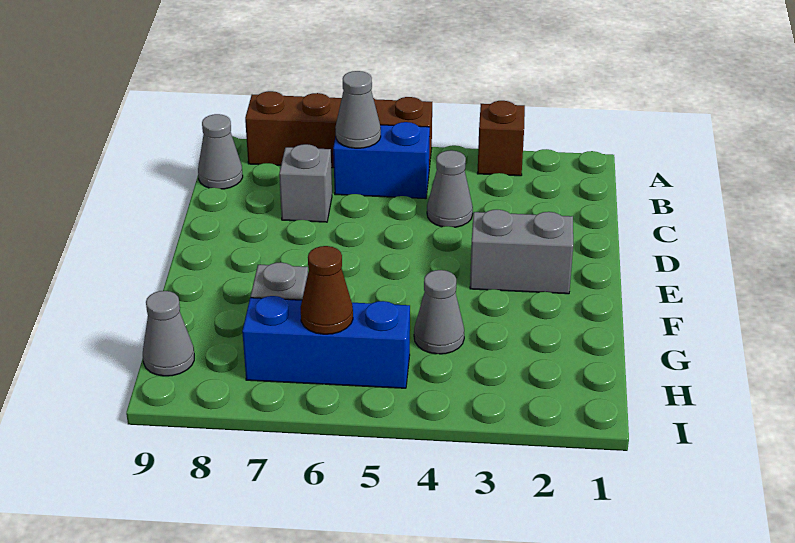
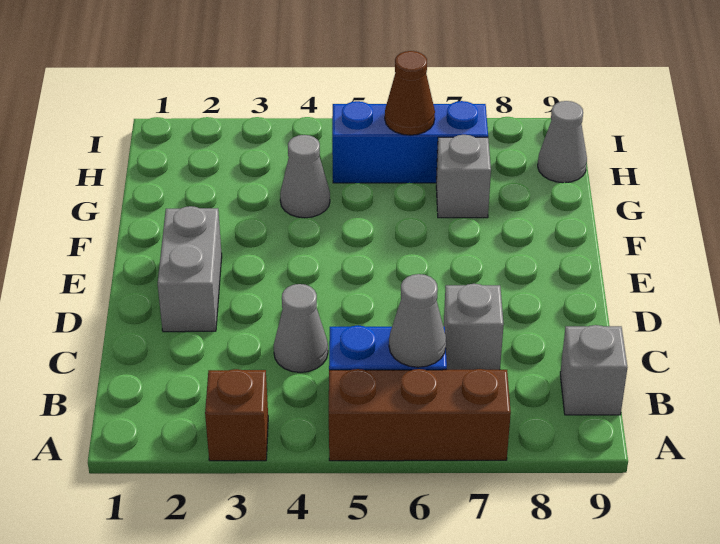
brown 1x4 brick [245,91,432,168] -> brown 1x3 brick [329,369,511,461]
grey 1x1 cone [198,114,243,189] -> grey 1x1 brick [560,325,628,415]
grey 1x2 brick [470,210,573,294] -> grey 1x2 brick turned to [158,206,222,332]

